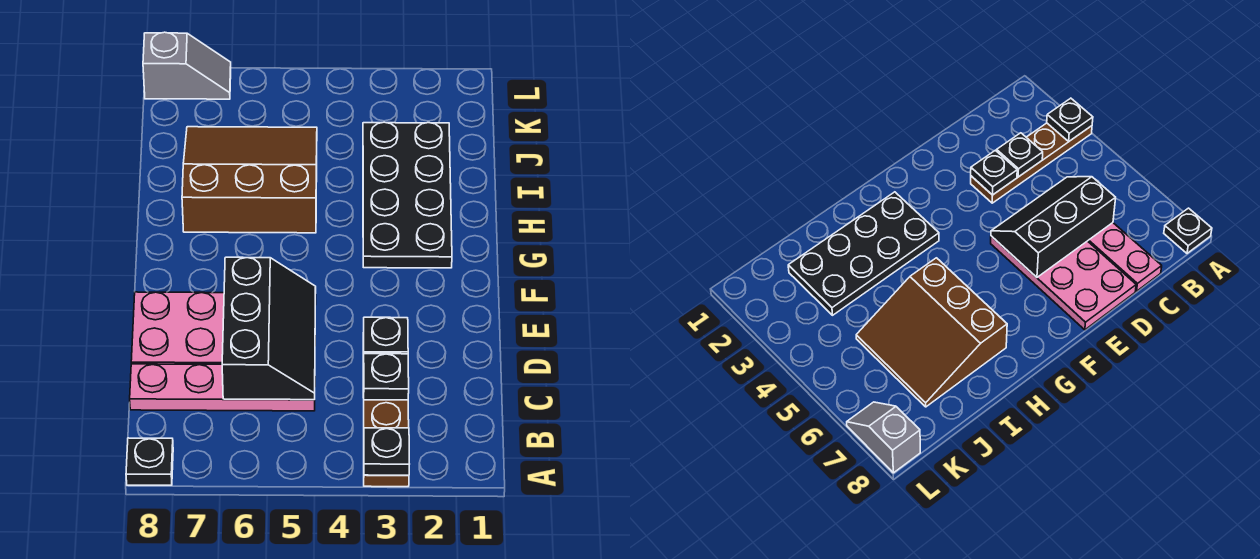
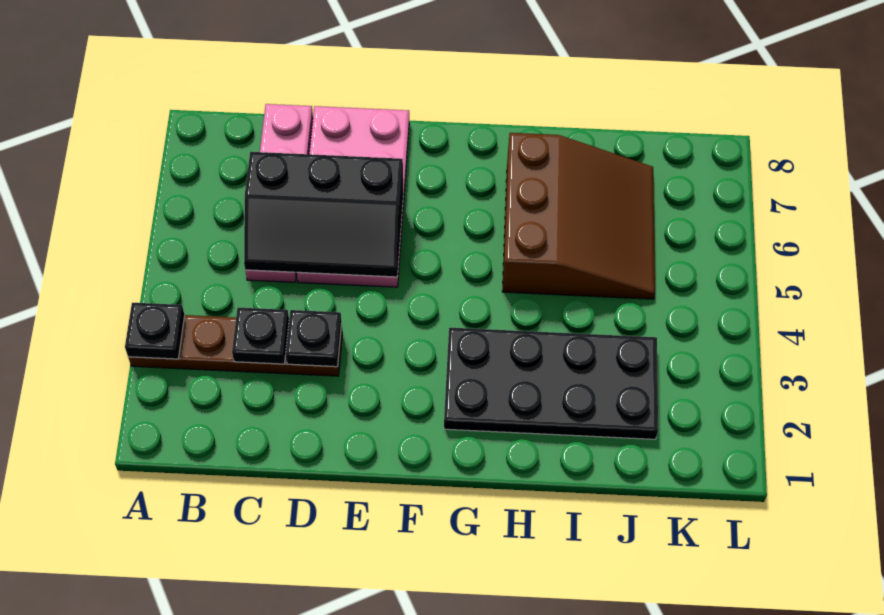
black 1x1 plate [126,438,173,485] -> none
grey 1x2 slope [143,32,231,99] -> none

